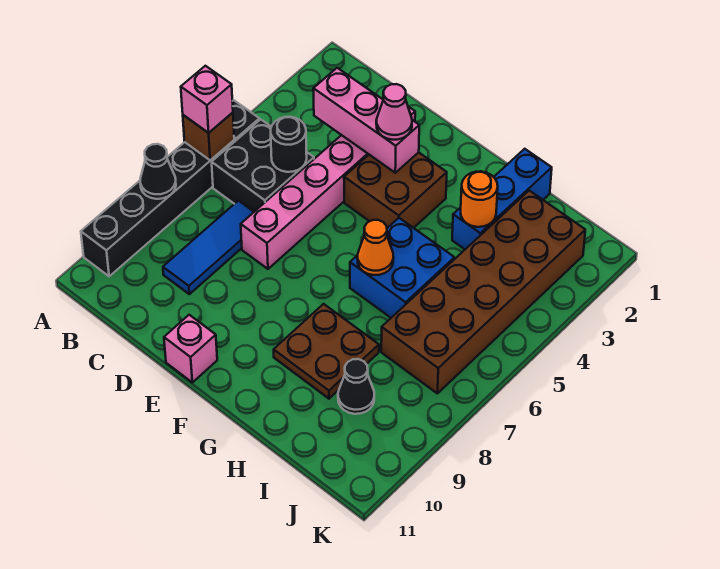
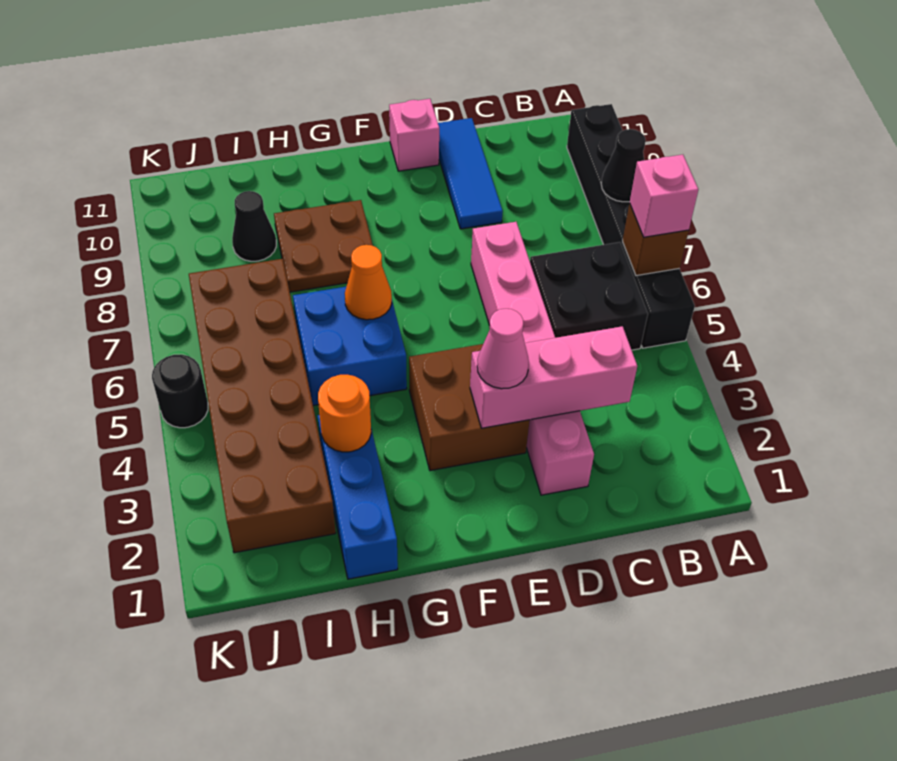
black 1x1 round brick [271,117,307,172] -> black 1x1 round brick moved to [152,354,208,428]
blue 1x3 tile [163,201,254,294] -> blue 1x3 tile moved to [438,118,503,229]

